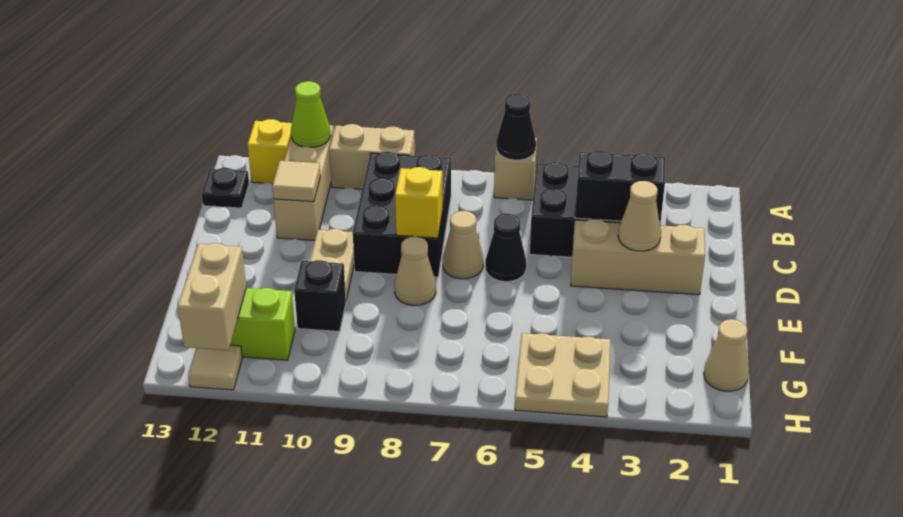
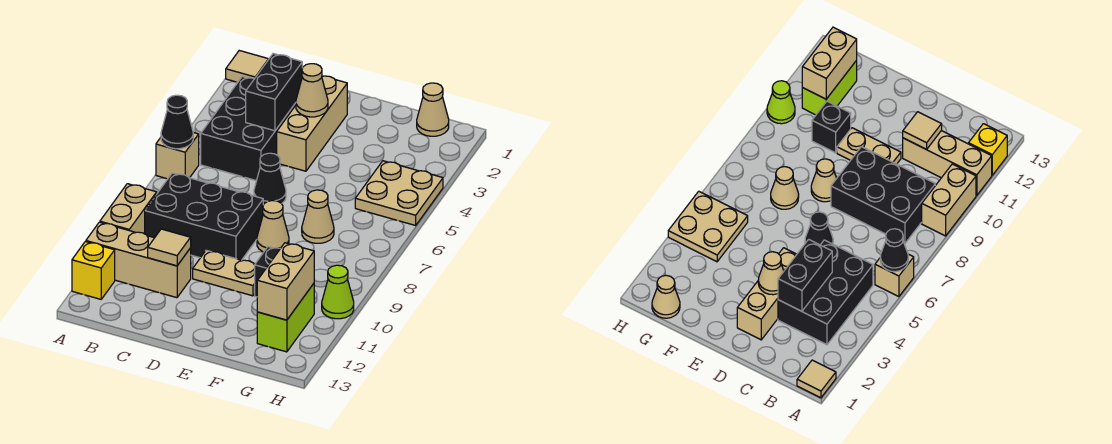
lime 1x1 cone [291,81,330,147] -> lime 1x1 cone moved to [322,265,354,319]
black 1x1 plate [202,168,249,208] -> none
tan 1x1 cone [443,211,483,279] -> tan 1x1 cone moved to [302,190,334,243]
yellow 1x1 brick [395,167,442,238] -> none
tan 1x2 brick [178,243,246,350] -> tan 1x2 brick turned to [257,243,314,320]
tan 1x1 tile [188,345,242,390] -> tan 1x1 tile moved to [226,51,269,82]

